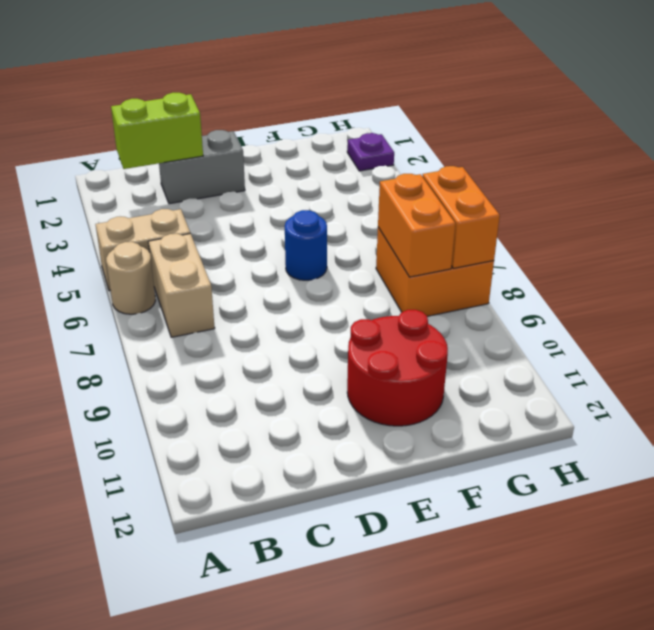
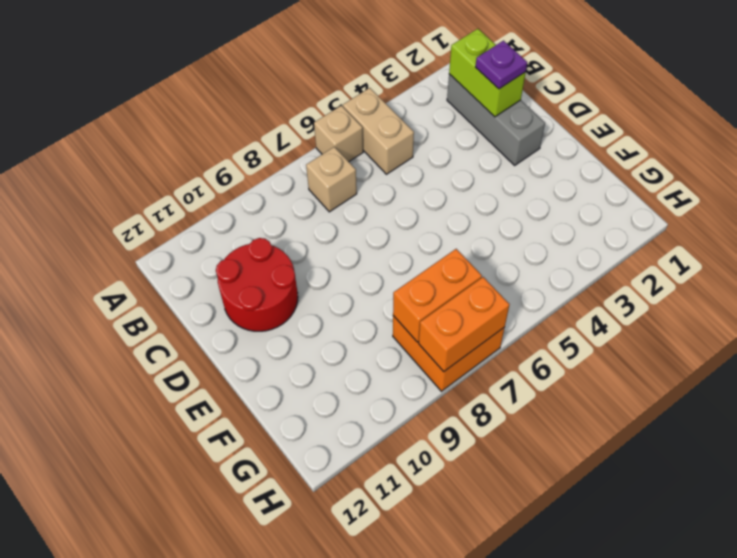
tan 1x1 round brick [106,242,156,314] -> tan 1x1 brick [314,106,363,162]
tan 1x2 brick [148,234,215,337] -> tan 1x1 brick [306,147,357,212]
grey 1x2 brick [159,130,245,204] -> grey 1x3 brick [447,74,545,165]
blue 1x1 round brick [285,210,327,280] -> none
red 2x2 round brick [347,310,448,426] -> red 2x2 round brick moved to [216,238,298,331]
purple 1x1 plate [347,133,394,171] -> purple 1x1 plate moved to [476,41,527,89]

